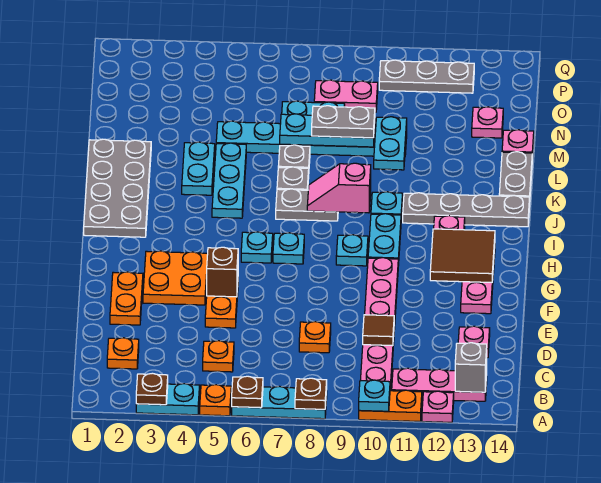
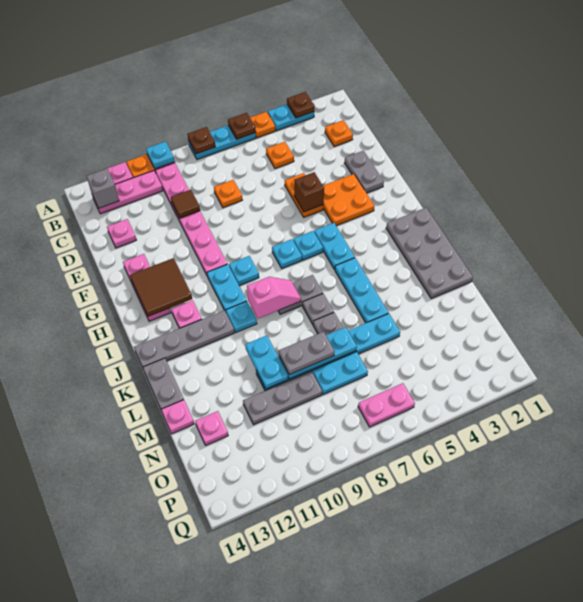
orange 1x2 plate [110,272,143,325] -> grey 1x2 plate [345,151,384,193]
cyan 1x2 plate [182,142,215,195] -> cyan 1x2 plate moved to [314,223,355,270]
pink 1x2 plate [314,80,378,112] -> pink 1x2 plate moved to [358,383,415,427]
grey 1x3 plate [379,60,474,93] -> grey 1x3 plate moved to [243,371,322,425]

